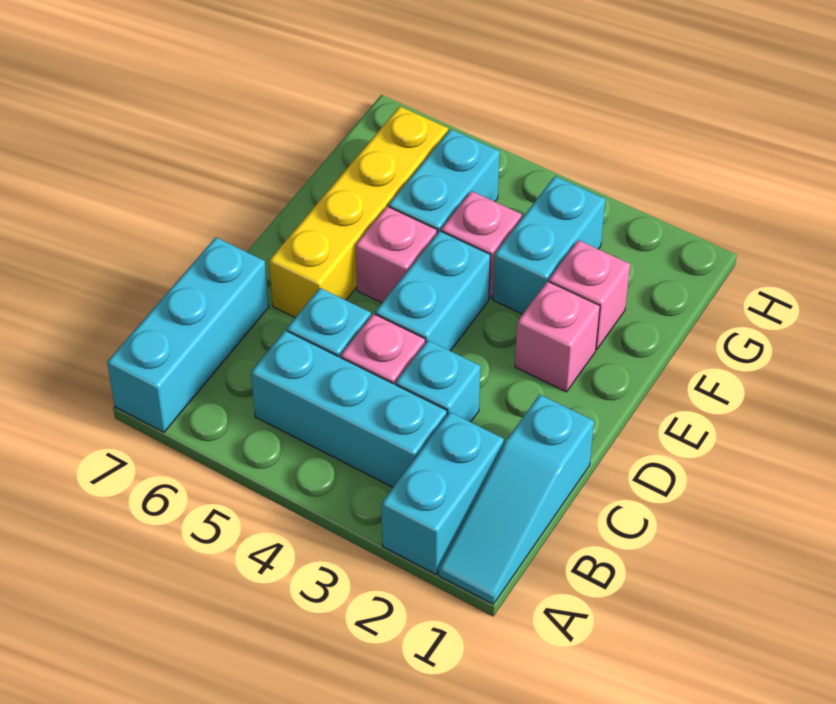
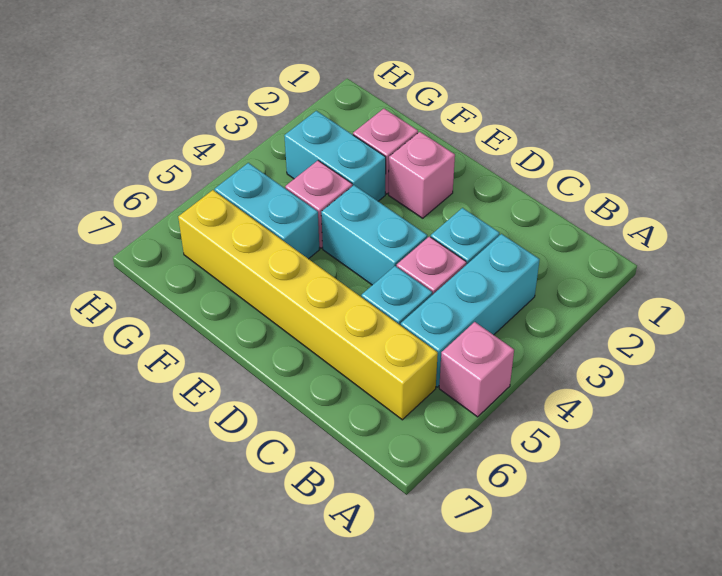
cyan 1x3 slope [439,395,594,604] -> none
cyan 1x2 brick [381,412,504,574] -> none
cyan 1x3 brick [107,237,269,432] -> none
yellow 1x4 brick [269,106,448,317] -> yellow 1x6 brick [178,190,438,420]
pink 1x1 brick [356,206,437,303] -> pink 1x1 brick moved to [439,322,514,417]

